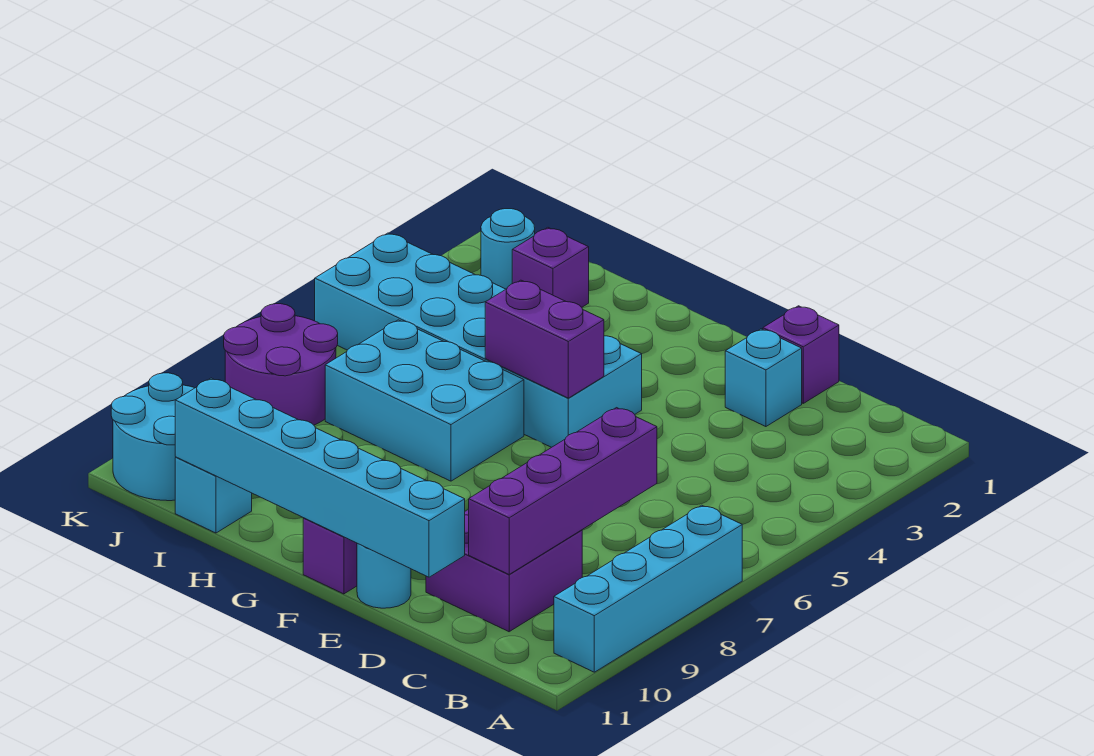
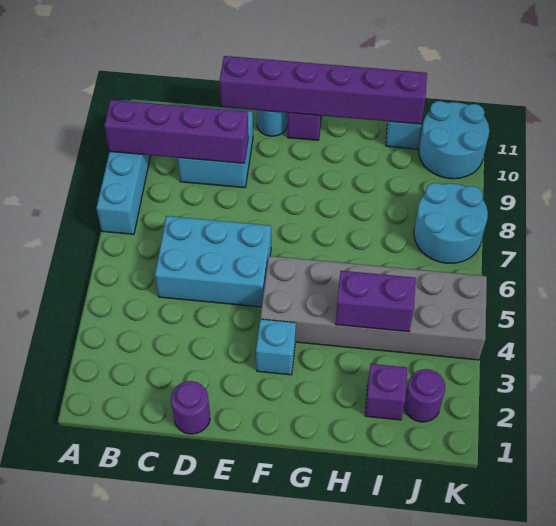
purple 1x4 brick [469,408,657,574] -> purple 1x4 brick turned to [104,100,249,163]
purple 2x2 brick [426,509,582,632] -> cyan 2x2 brick [178,106,253,188]
purple 1x1 brick [763,306,839,403] -> purple 1x1 round brick [171,381,210,434]
cyan 1x1 brick [725,329,802,427] -> cyan 1x1 brick moved to [256,319,296,375]
cyan 1x6 brick [175,378,465,577] -> purple 1x6 brick [220,56,427,124]
cyan 2x6 brick [315,233,642,447] -> grey 2x6 brick [260,256,487,360]
purple 1x2 brick [485,280,604,398] -> purple 1x2 brick moved to [336,271,416,332]
cyan 2x3 brick [325,320,524,481] -> cyan 2x3 brick moved to [155,216,271,307]
cyan 1x1 round brick [481,209,535,289] -> purple 1x1 round brick [404,369,445,422]
purple 2x2 round brick [224,304,338,425] -> cyan 2x2 round brick [414,183,488,263]

